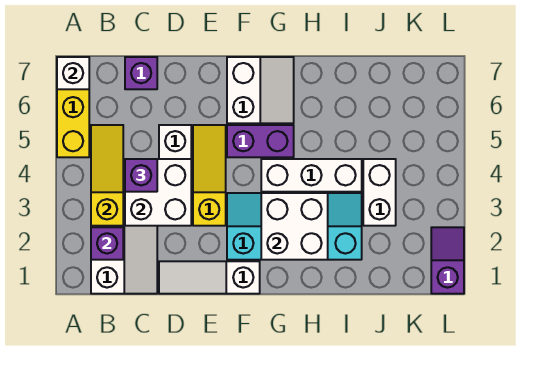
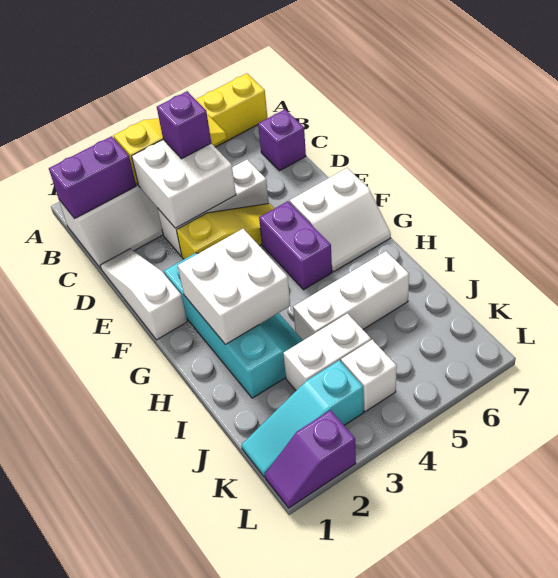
white 1x1 brick [57,57,89,89] -> white 1x1 brick moved to [341,340,397,412]
purple 1x1 brick [91,227,123,260] -> purple 1x2 brick [49,136,136,219]
white 1x3 brick [261,159,362,192] -> white 1x3 brick turned to [293,251,409,340]
none -> cyan 1x3 slope [241,360,364,477]
purple 1x2 slope [431,227,464,294] -> purple 1x2 slope turned to [265,410,356,508]

